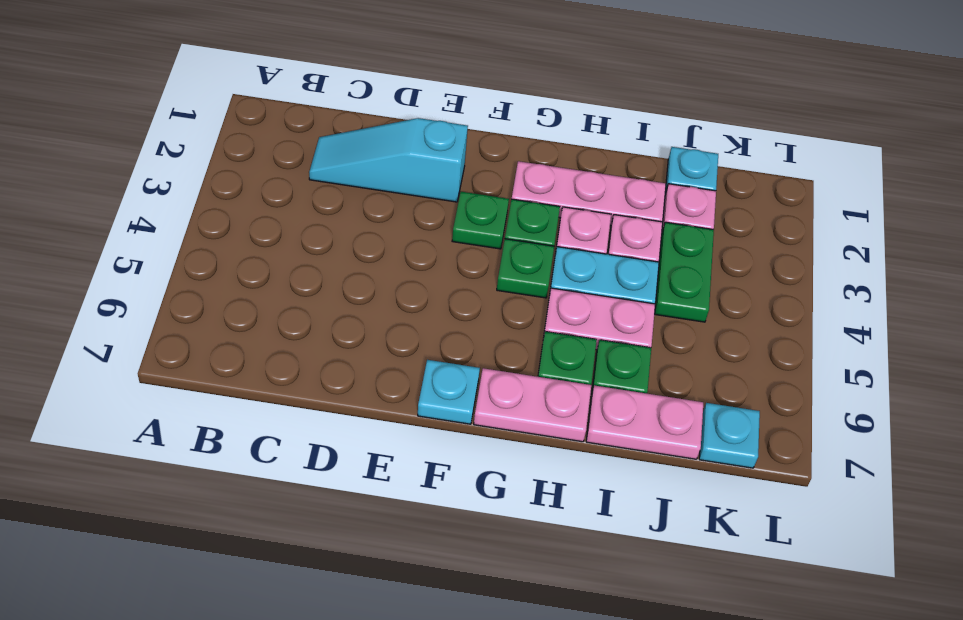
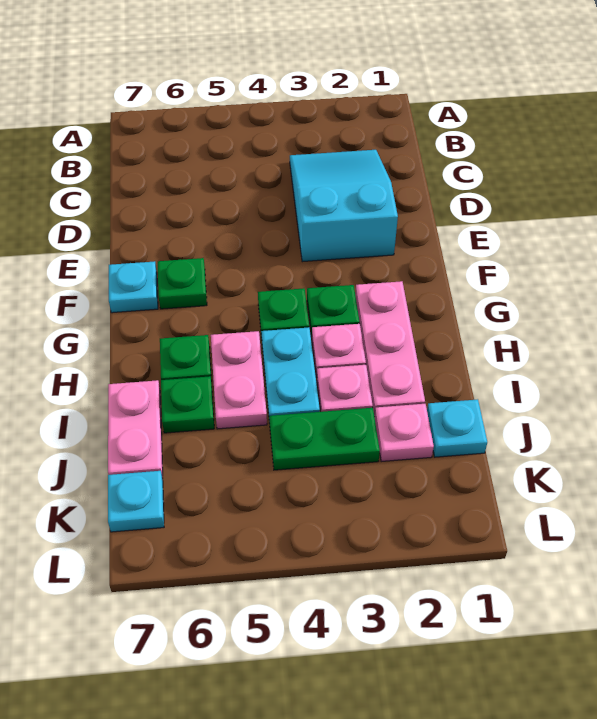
cyan 1x3 slope [309,118,468,202] -> cyan 2x3 slope [290,150,398,262]
green 1x1 plate [452,192,509,249] -> green 1x1 plate moved to [158,258,207,309]
pink 1x2 plate [474,368,591,442] -> none

